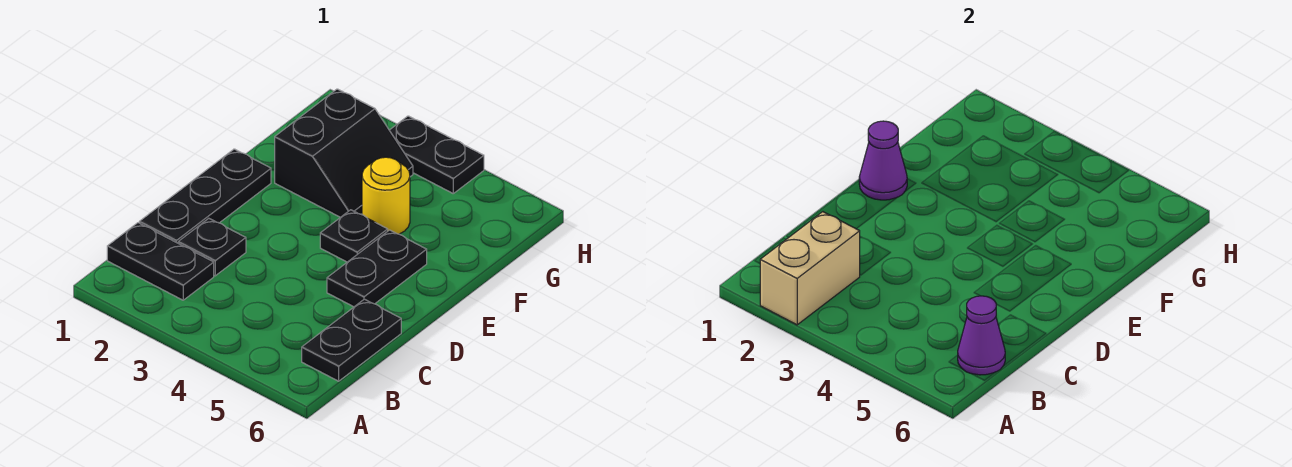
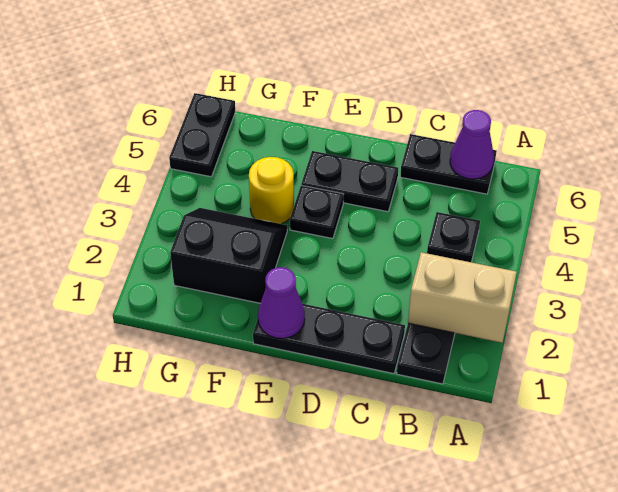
black 1x1 plate [178,218,246,276] -> black 1x1 plate moved to [427,212,480,262]
black 1x2 plate [389,116,484,193] -> black 1x2 plate moved to [169,93,235,177]

